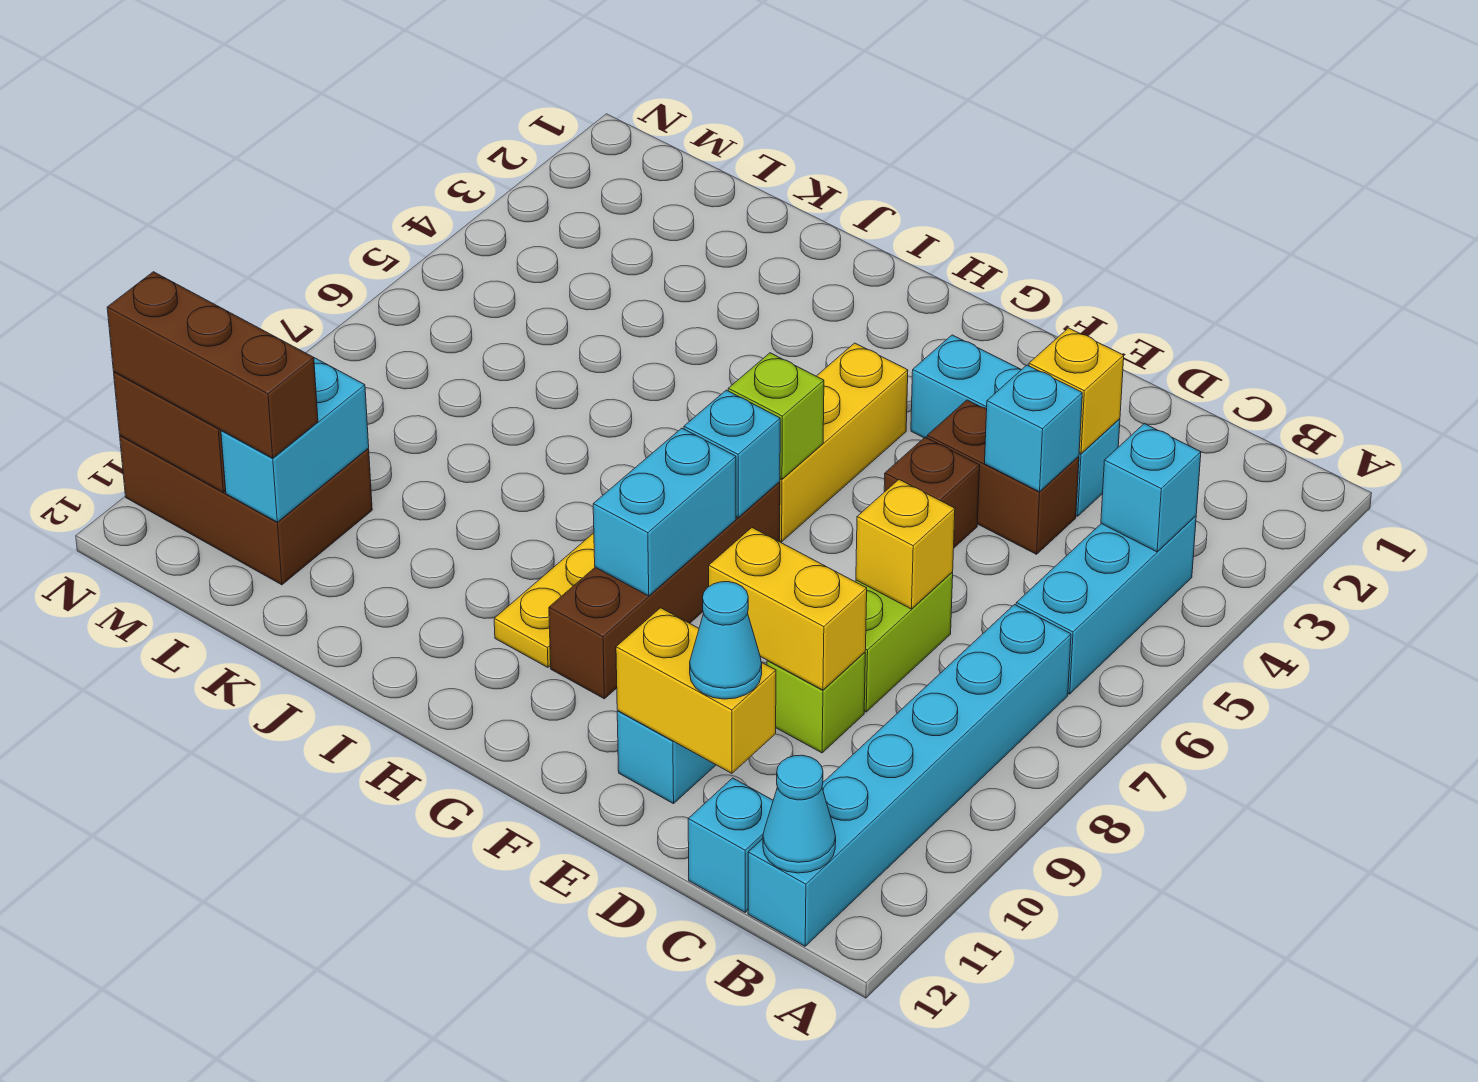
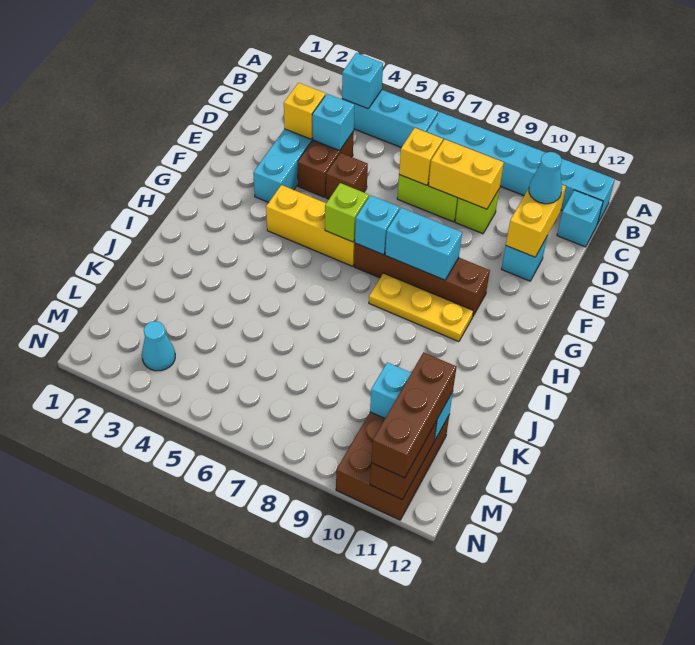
cyan 1x1 cone [763,755,836,873] -> cyan 1x1 cone moved to [142,321,175,371]
yellow 1x2 brick [709,528,867,690] -> yellow 1x2 brick turned to [429,139,504,209]

